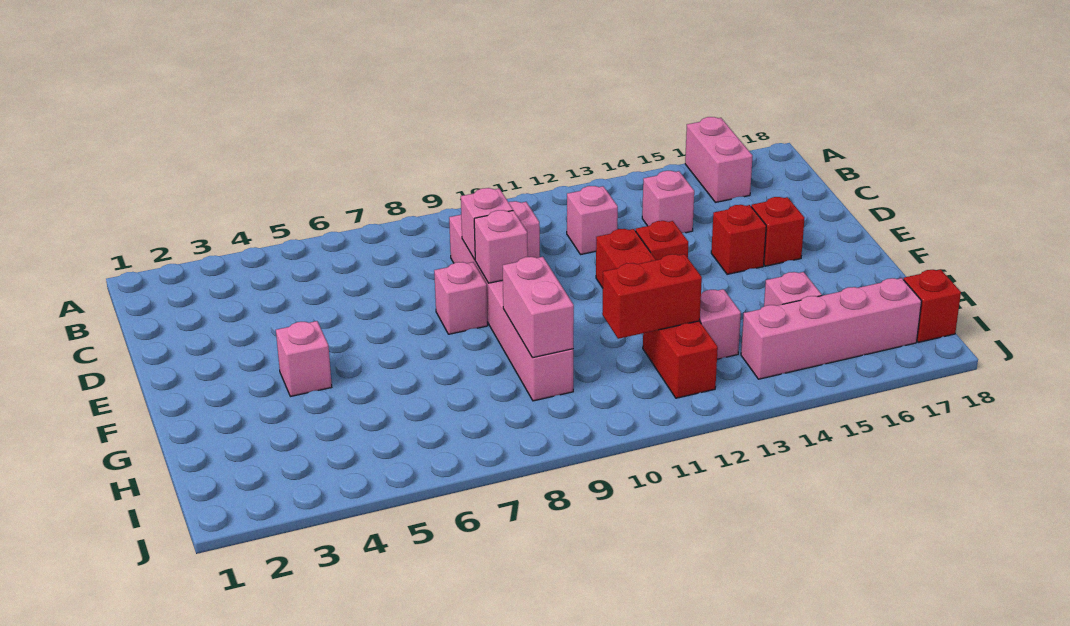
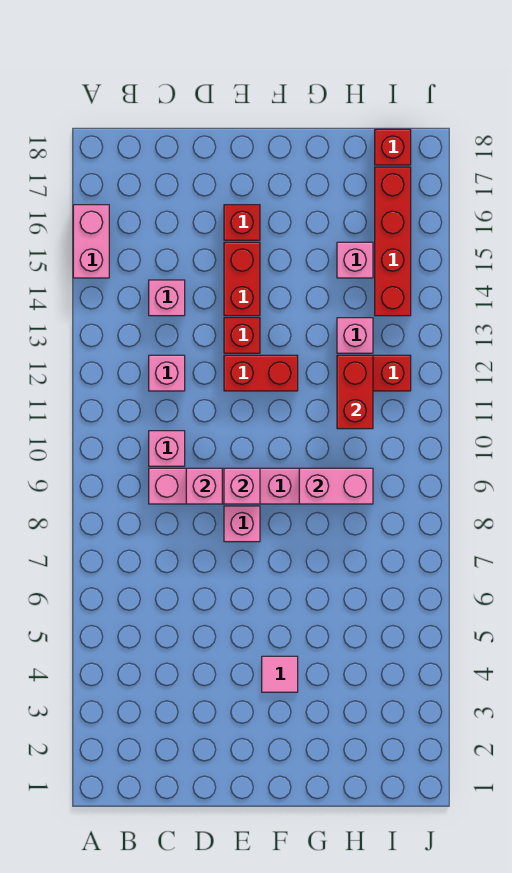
pink 1x2 brick [685,117,753,202] -> pink 1x2 brick turned to [73,205,109,278]
red 1x1 brick [711,205,766,274] -> red 1x2 brick [224,242,260,316]
pink 1x1 brick [276,321,332,397] -> pink 1x1 tile [262,656,298,692]
pink 1x4 brick [741,278,922,379] -> red 1x4 brick [375,167,411,316]

